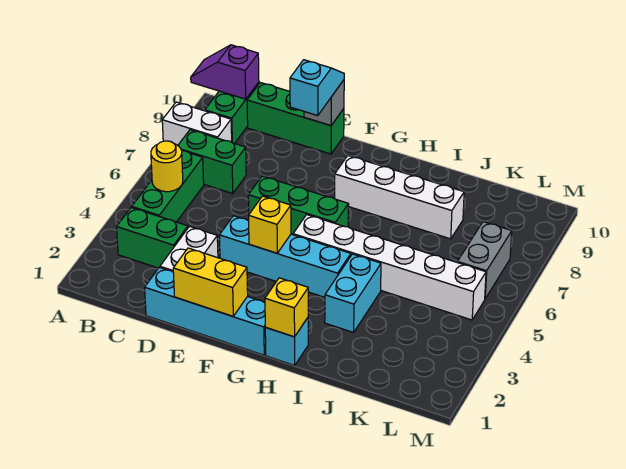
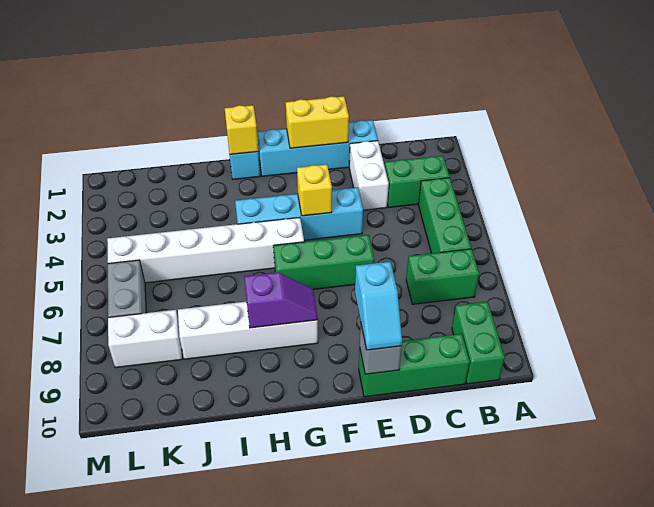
white 1x2 brick [162,102,232,145] -> white 1x2 brick moved to [108,310,182,368]
purple 1x2 slope [191,45,259,99] -> purple 1x2 slope moved to [244,272,318,328]
yellow 1x1 round brick [151,141,183,192] -> none
cyan 1x2 brick [325,254,381,333] -> none

